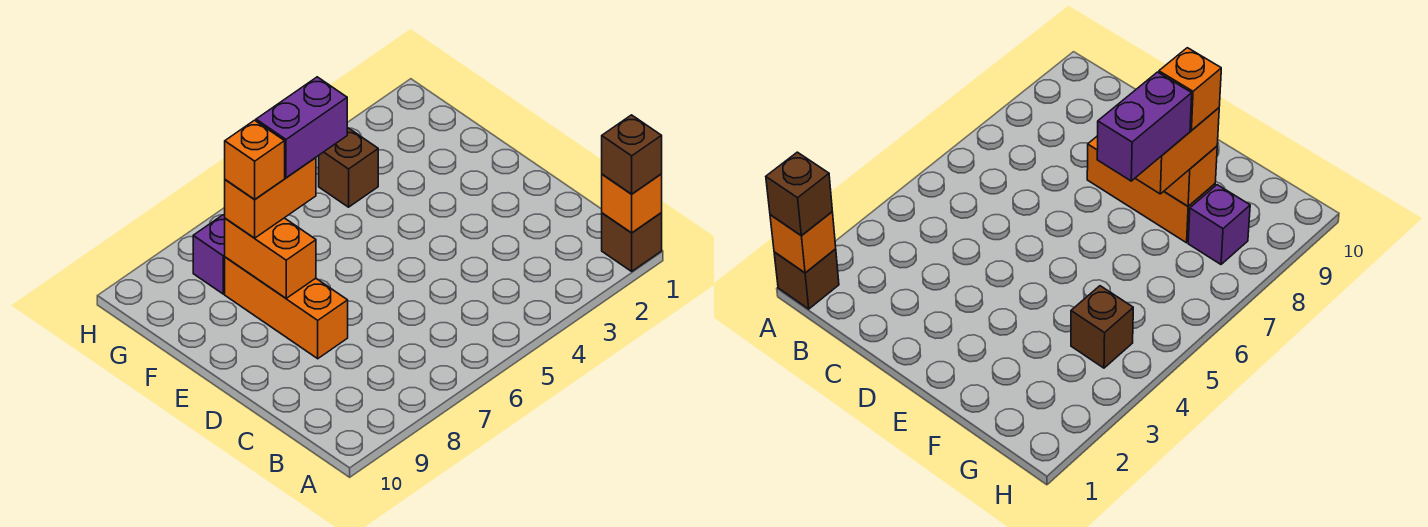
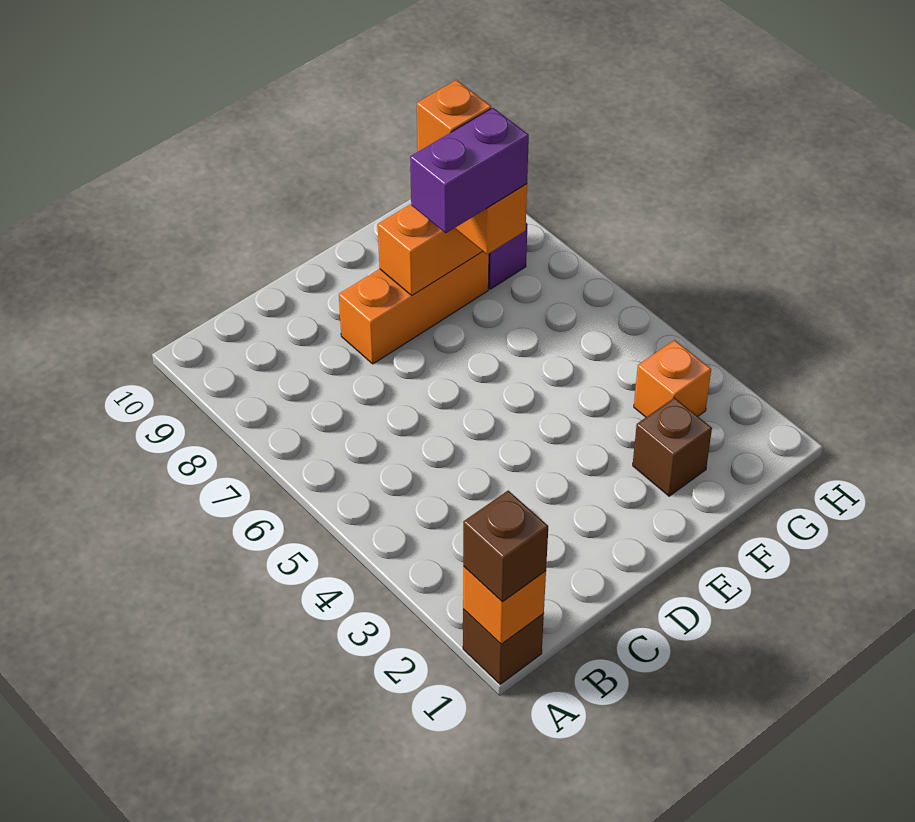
purple 1x2 brick [256,77,347,178] -> purple 1x2 brick turned to [410,108,529,233]
none -> orange 1x1 brick [634,340,711,417]
brown 1x1 brick [319,128,378,207] -> brown 1x1 brick moved to [633,398,712,496]

